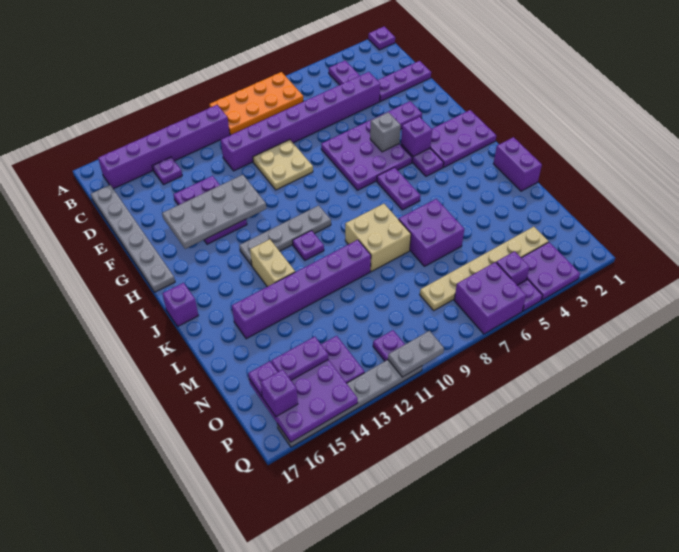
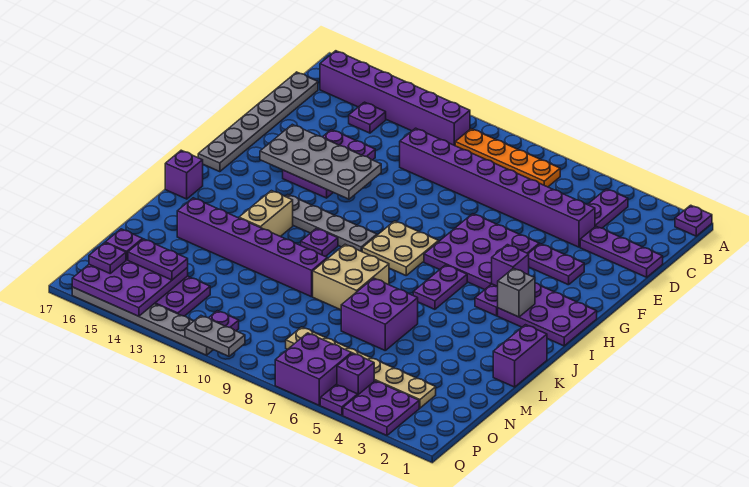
orange 2x4 plate [209,72,303,135] -> orange 1x4 plate [455,129,560,187]
tan 2x2 plate [253,140,313,190] -> tan 2x2 plate moved to [362,221,439,275]
grey 1x1 brick [370,112,401,152] -> grey 1x1 brick moved to [498,268,535,317]
purple 1x1 brick [261,370,298,417] -> purple 1x1 plate [89,243,126,273]

